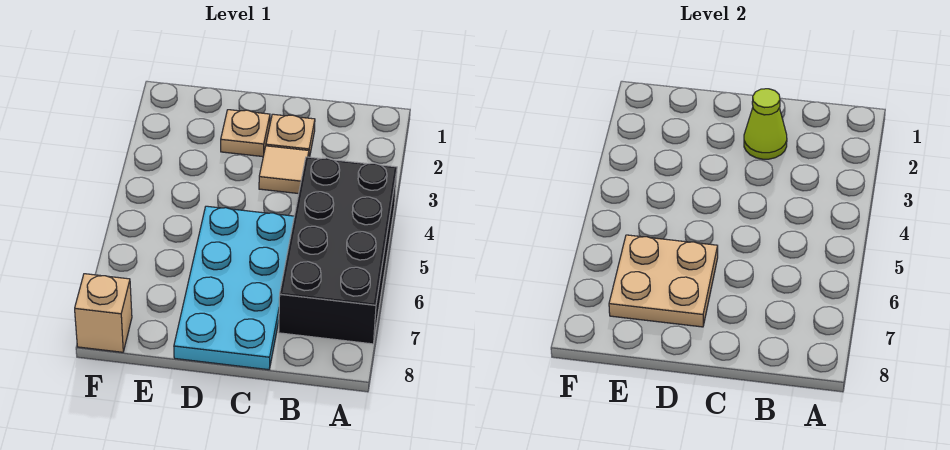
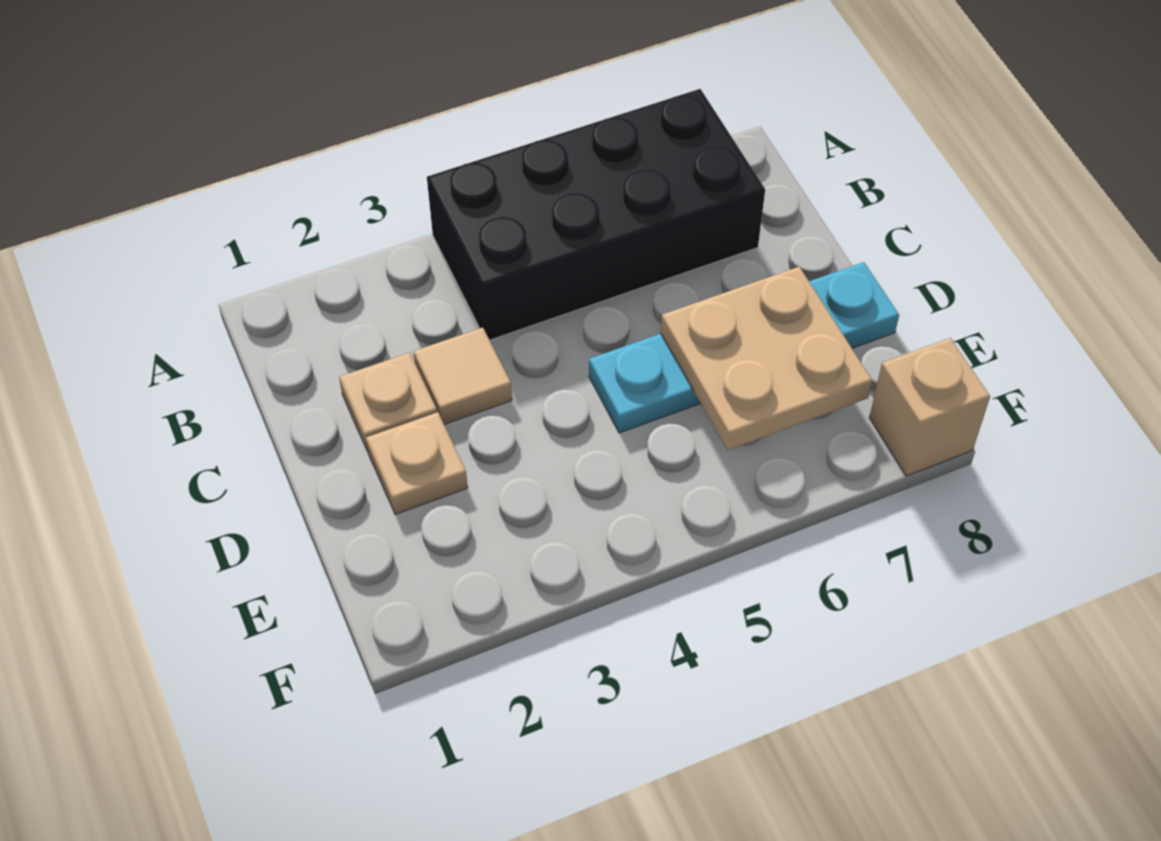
lime 1x1 cone [744,89,787,159] -> none
cyan 2x4 plate [174,206,294,370] -> cyan 1x4 plate [589,262,899,433]

